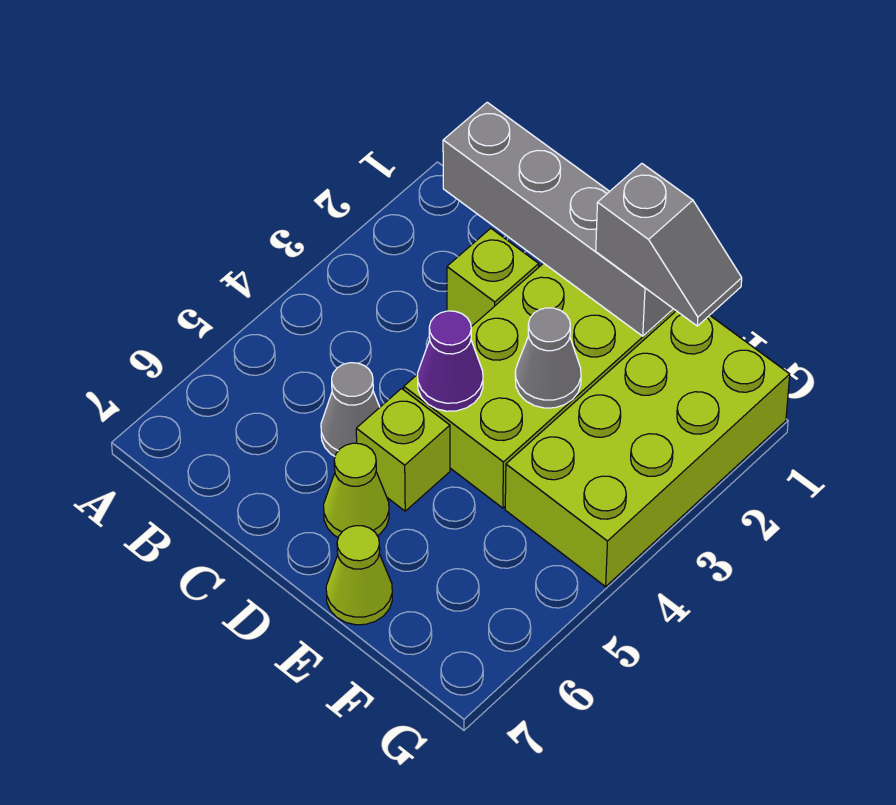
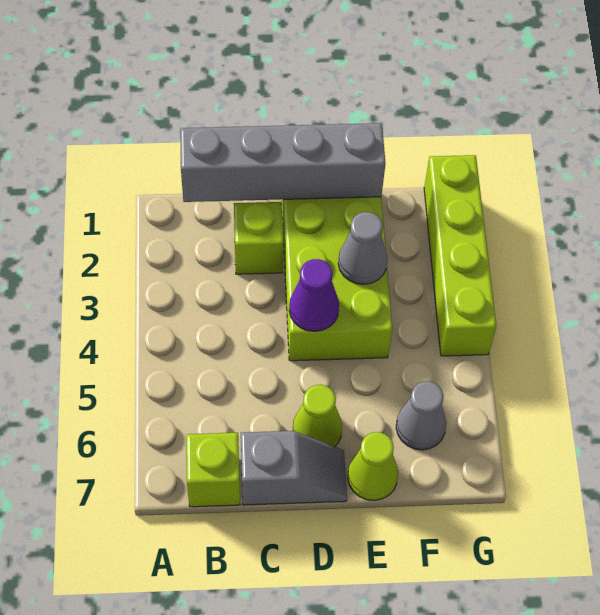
grey 1x1 cone [321,363,380,456] -> grey 1x1 cone moved to [396,381,446,450]
lime 1x1 brick [356,389,450,511] -> lime 1x1 brick moved to [186,433,240,507]
grey 1x2 slope [596,163,742,326] -> grey 1x2 slope moved to [241,431,347,505]
lime 2x4 brick [505,311,790,587] -> lime 1x4 brick [424,155,496,356]

